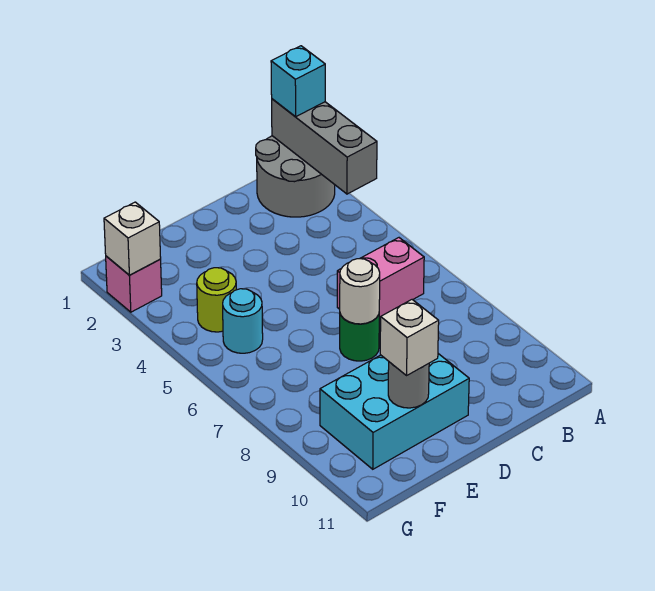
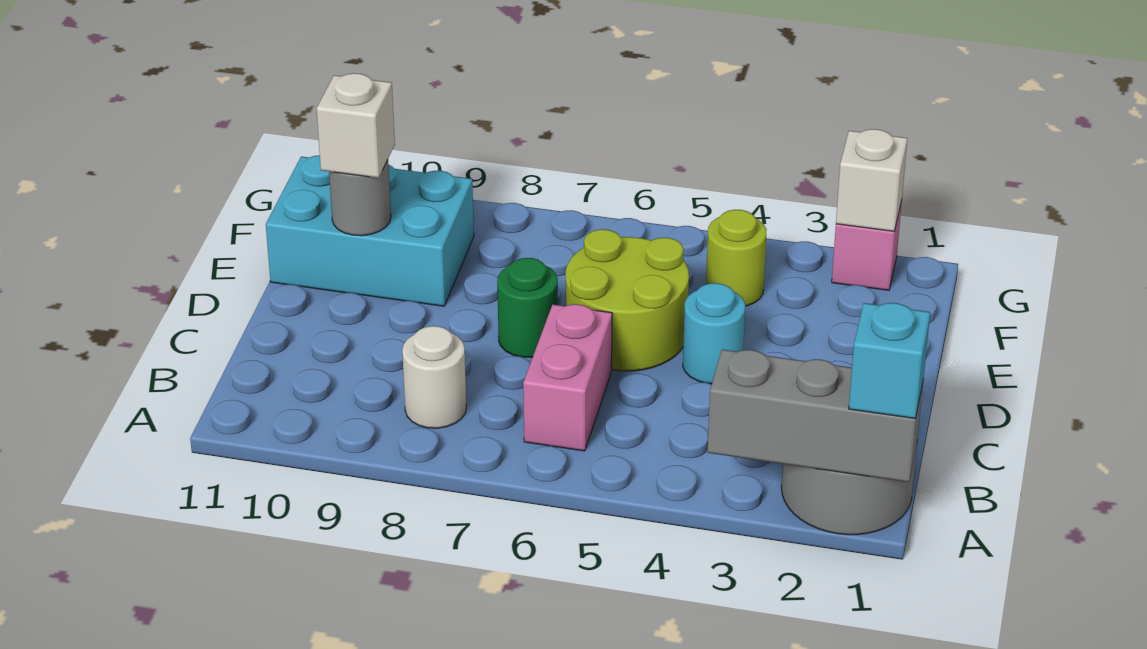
none -> lime 2x2 round brick [566,229,689,371]
white 1x1 round brick [340,259,380,324] -> white 1x1 round brick moved to [402,326,466,428]
cyan 2x3 brick [320,354,469,469] -> cyan 2x3 brick turned to [266,155,474,306]
cyan 1x1 round brick [223,289,263,353] -> cyan 1x1 round brick moved to [683,283,745,384]

